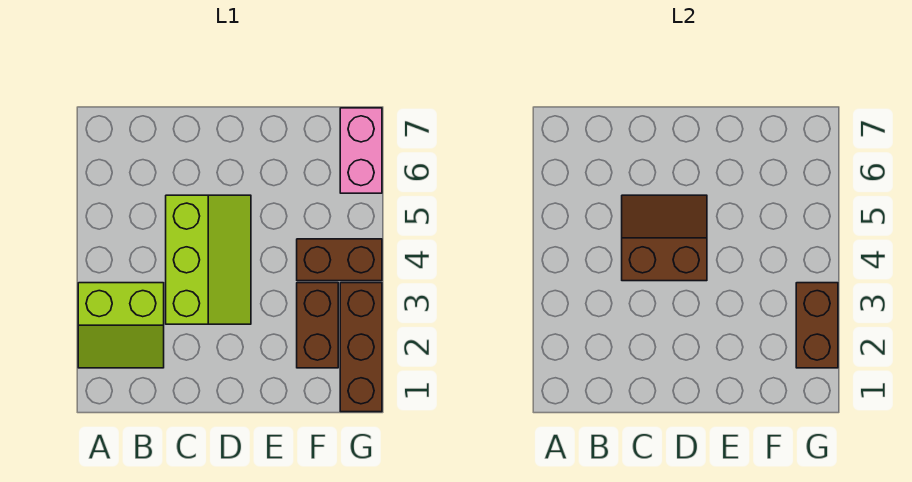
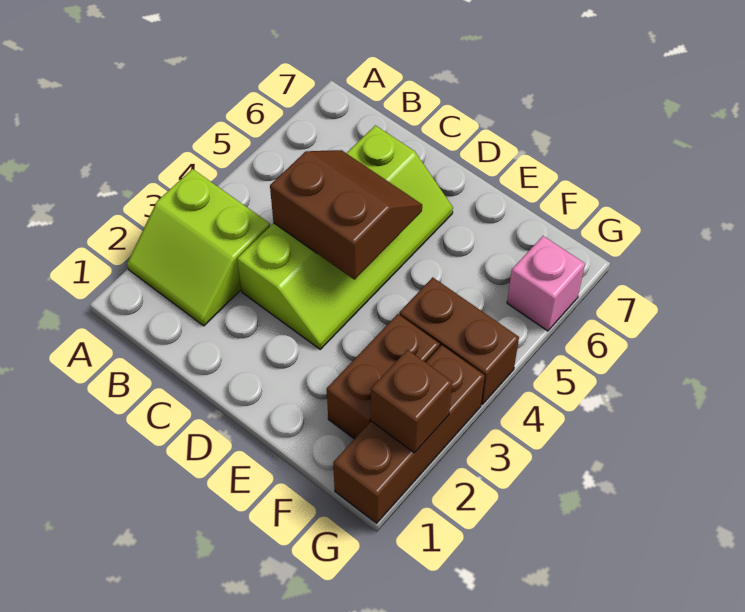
lime 2x3 slope [166,195,251,324] -> lime 2x4 slope [237,125,453,349]
brown 1x2 brick [796,283,838,368] -> brown 1x1 brick [371,350,452,453]
pink 1x2 brick [340,108,382,193] -> pink 1x1 brick [507,236,585,331]

